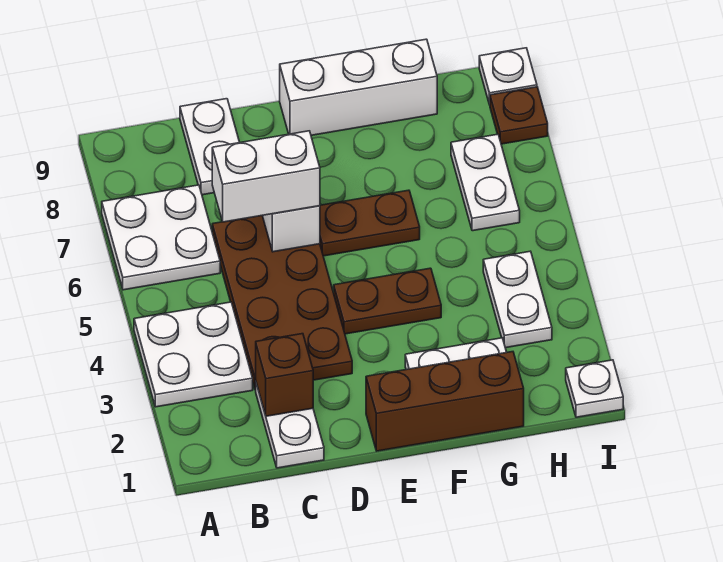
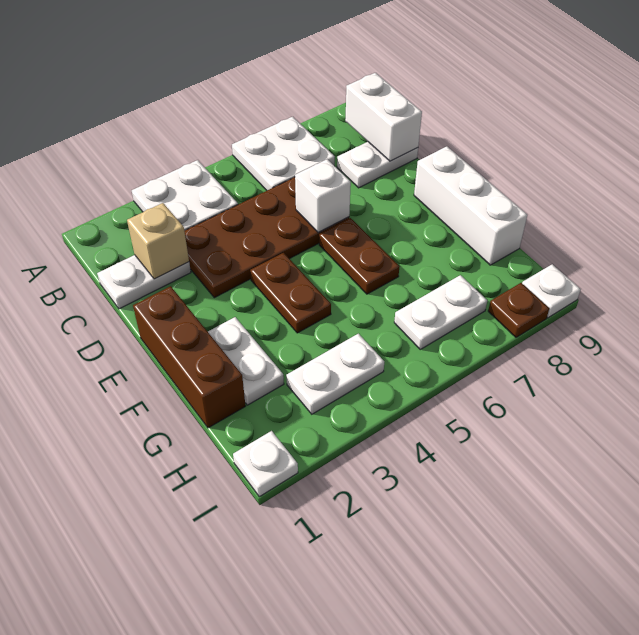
brown 1x1 brick [256,334,313,416] -> tan 1x1 brick [127,203,189,279]
white 1x2 brick [212,131,320,222] -> white 1x2 brick moved to [345,73,422,161]

